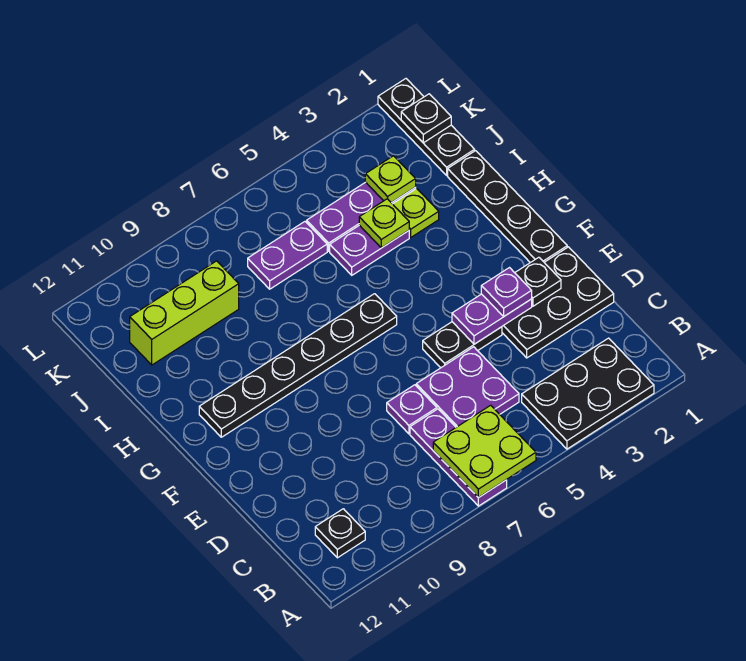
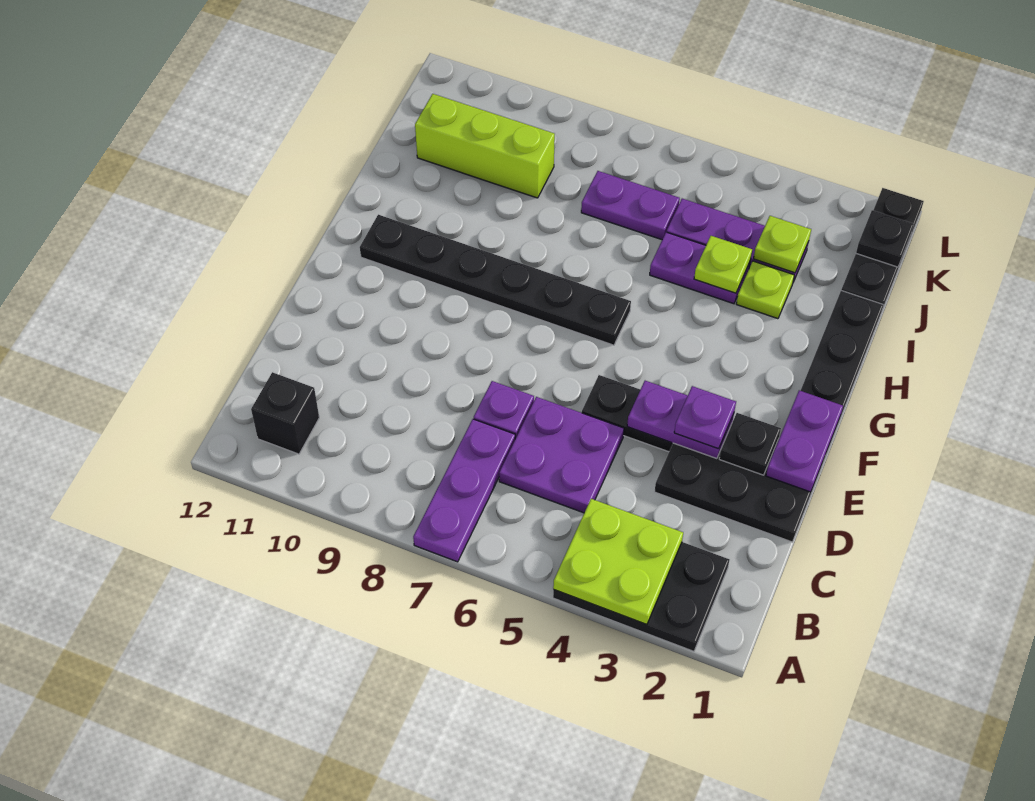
lime 2x2 plate [433,405,536,498] -> lime 2x2 plate moved to [553,499,683,625]
black 1x1 plate [315,509,365,558] -> black 1x1 brick [251,372,319,454]
none -> purple 1x2 plate [766,390,843,492]

